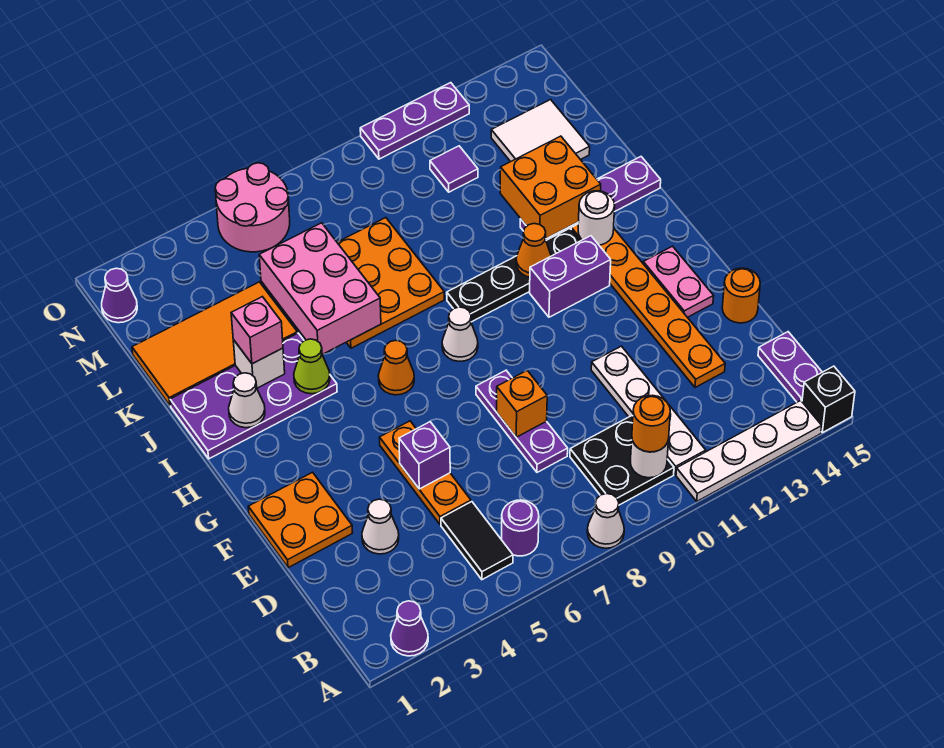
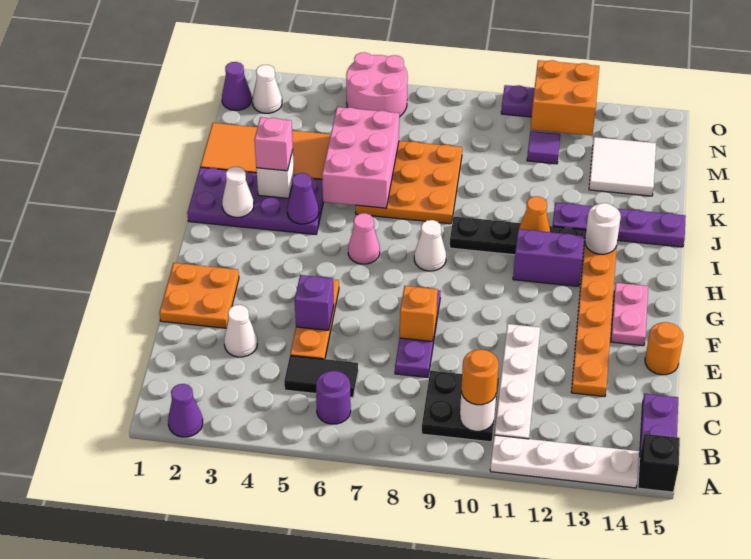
white 1x1 cone [587,494,624,548] -> white 1x1 cone moved to [252,65,282,113]
black 1x2 tile [441,502,513,580] -> black 1x2 tile turned to [284,355,358,398]
orange 1x1 cone [378,340,414,395] -> pink 1x1 cone [348,213,380,264]
lime 1x1 cone [294,339,330,394] -> purple 1x1 cone [287,173,319,224]
orange 2x2 brick [500,136,601,239] -> orange 2x2 brick moved to [531,60,599,136]

